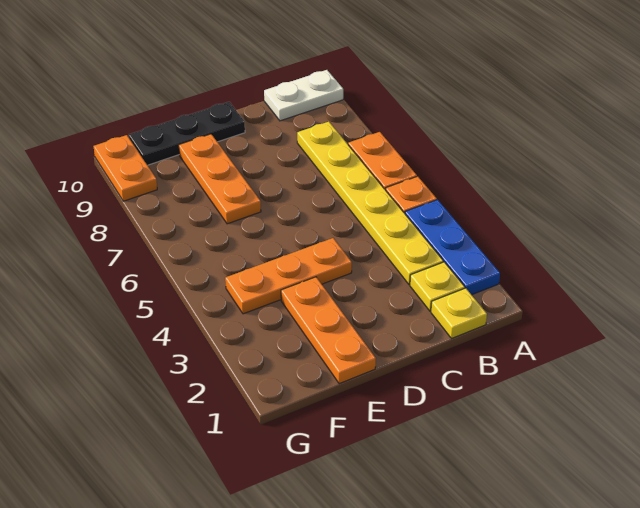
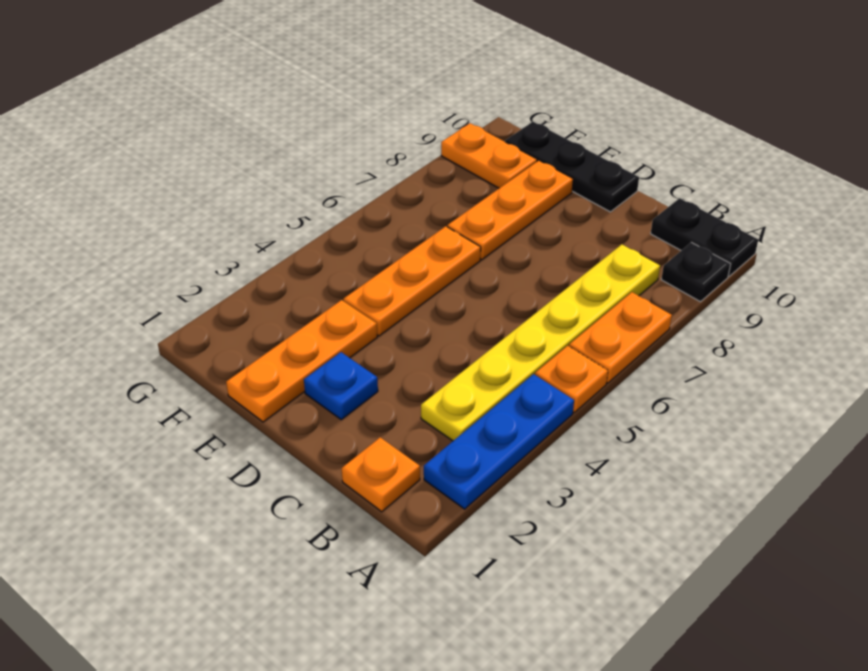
none -> black 1x1 plate [661,242,731,302]
white 1x2 plate [264,70,343,121] -> black 1x2 plate [651,198,758,276]
yellow 1x1 plate [431,288,487,339] -> orange 1x1 plate [342,437,420,512]
yellow 1x1 plate [410,262,465,311] -> none
none -> blue 1x1 plate [304,352,378,420]
orange 1x3 plate [225,238,352,314] -> orange 1x3 plate turned to [343,226,481,336]
orange 1x2 plate [94,135,157,201] -> orange 1x2 plate turned to [441,123,537,188]

